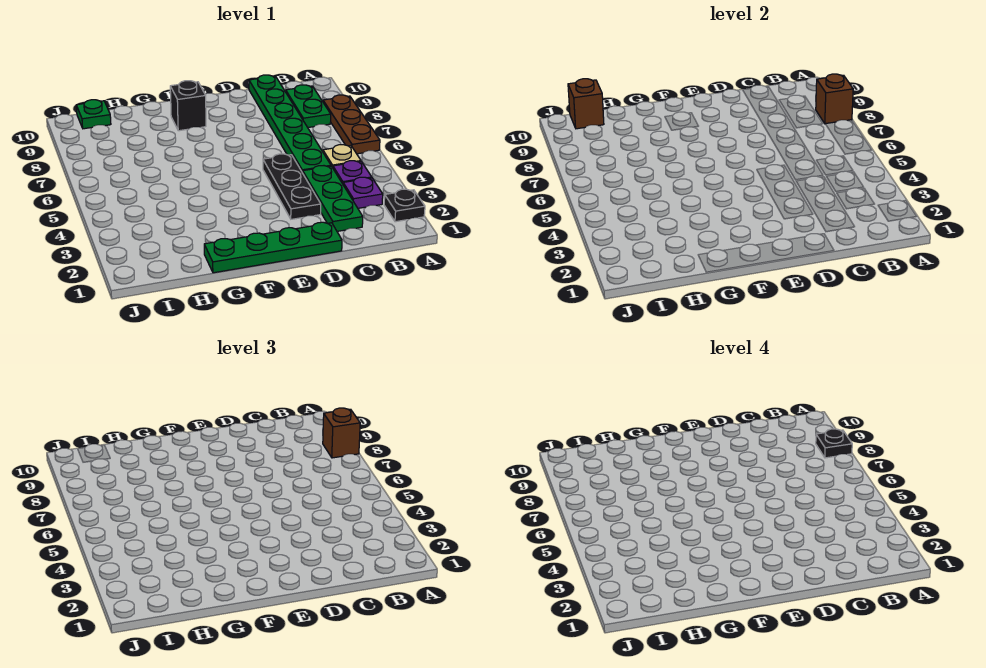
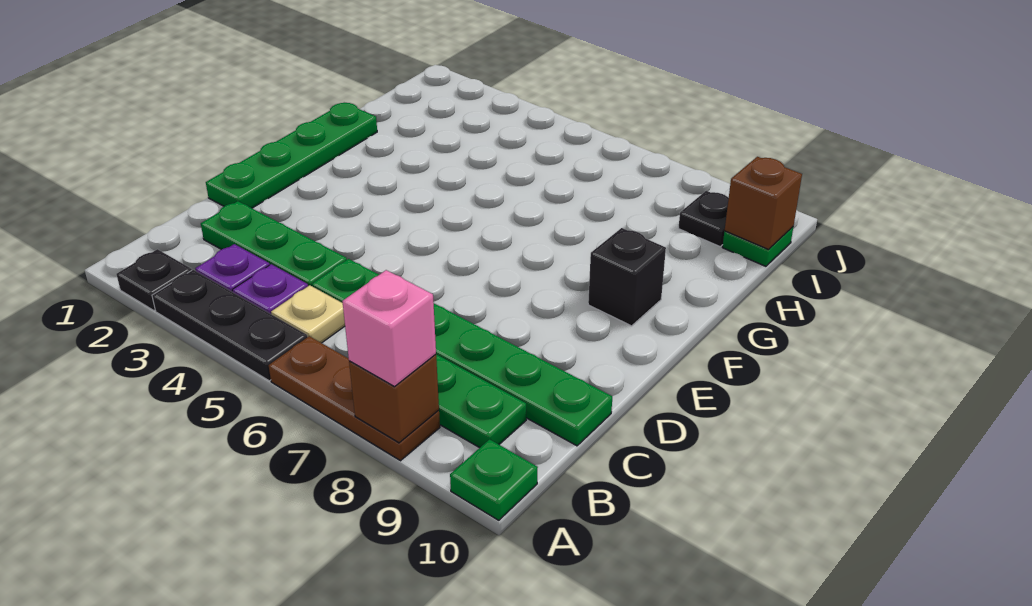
brown 1x1 brick [323,408,360,458] -> pink 1x1 brick [342,270,436,387]
black 1x1 plate [816,429,852,458] -> black 1x1 plate moved to [678,191,729,247]
none -> green 1x1 plate [450,439,538,520]
black 1x3 plate [263,154,321,219] -> black 1x3 plate moved to [152,270,307,381]

